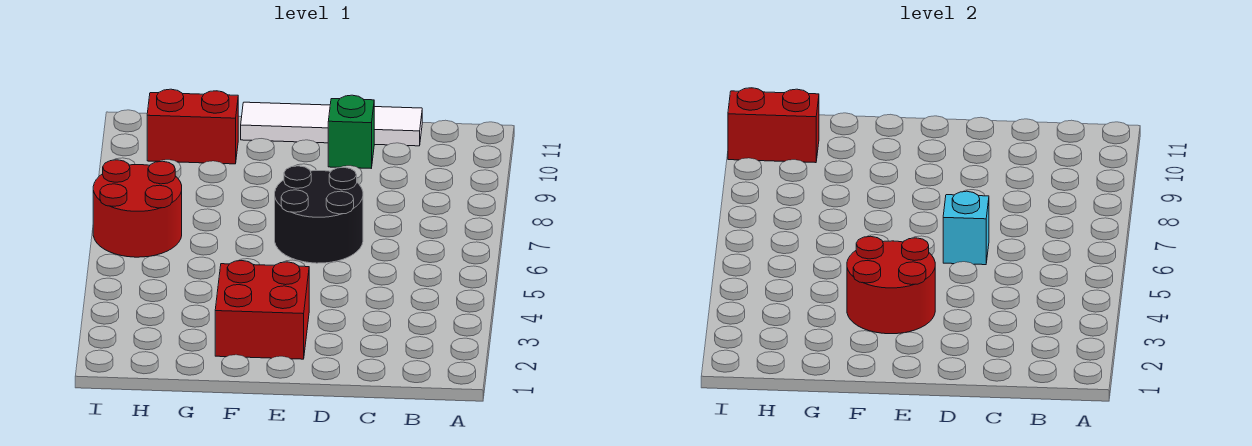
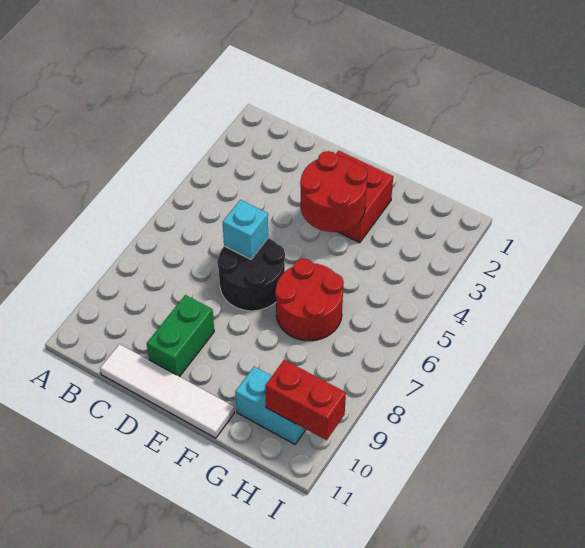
green 1x1 brick [328,95,374,168] -> green 1x2 brick [147,295,214,377]
red 1x2 brick [147,89,238,164] -> cyan 1x2 brick [235,367,306,444]
red 2x2 round brick [93,160,182,257] -> red 2x2 round brick moved to [275,259,344,341]

